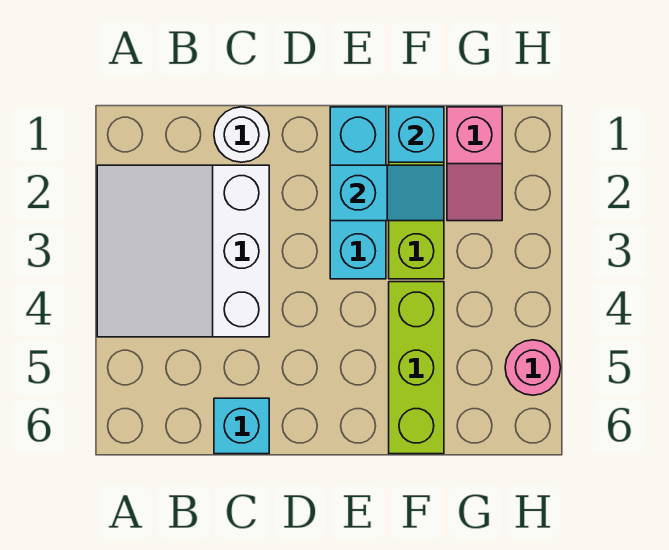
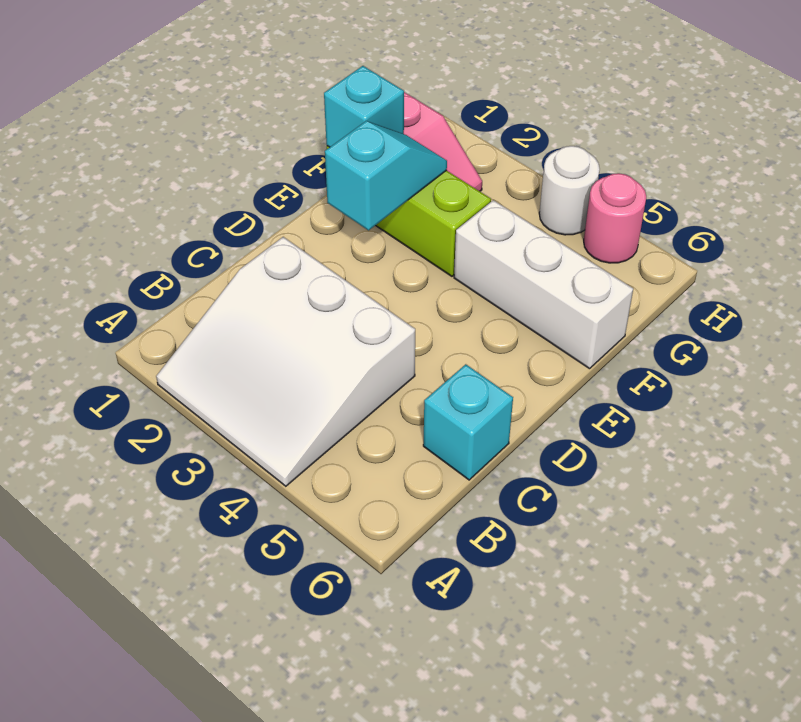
white 1x1 round brick [214,107,269,162] -> white 1x1 round brick moved to [539,146,600,235]
cyan 1x3 brick [330,107,386,279] -> none
lime 1x3 brick [389,282,444,454] -> white 1x3 brick [454,200,633,369]

